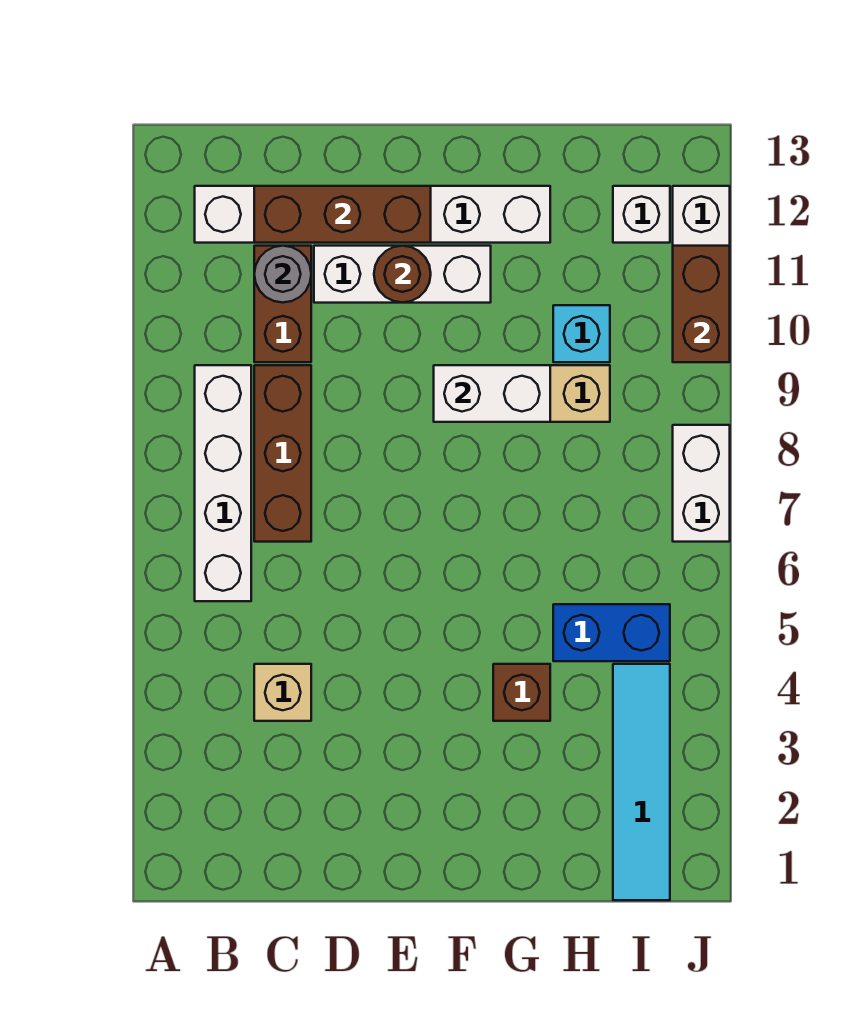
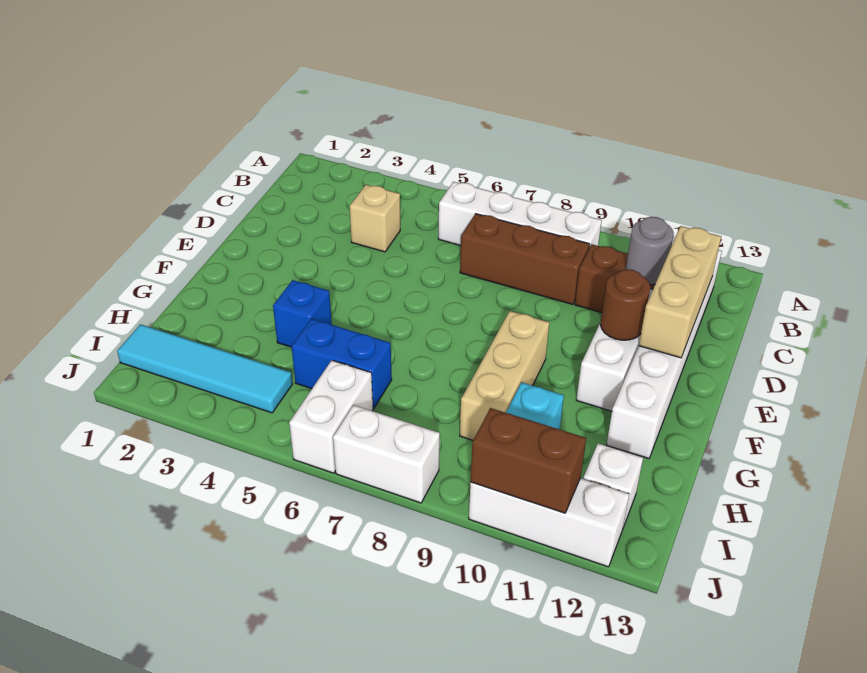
brown 1x3 brick [254,186,431,243] -> tan 1x3 brick [639,226,721,358]
white 1x2 brick [434,365,550,422] -> white 1x2 brick moved to [289,360,373,473]
brown 1x1 brick [493,664,550,721] -> blue 1x1 brick [273,280,332,347]
blue 1x2 brick [553,604,670,661] -> blue 1x2 brick turned to [292,319,392,409]

